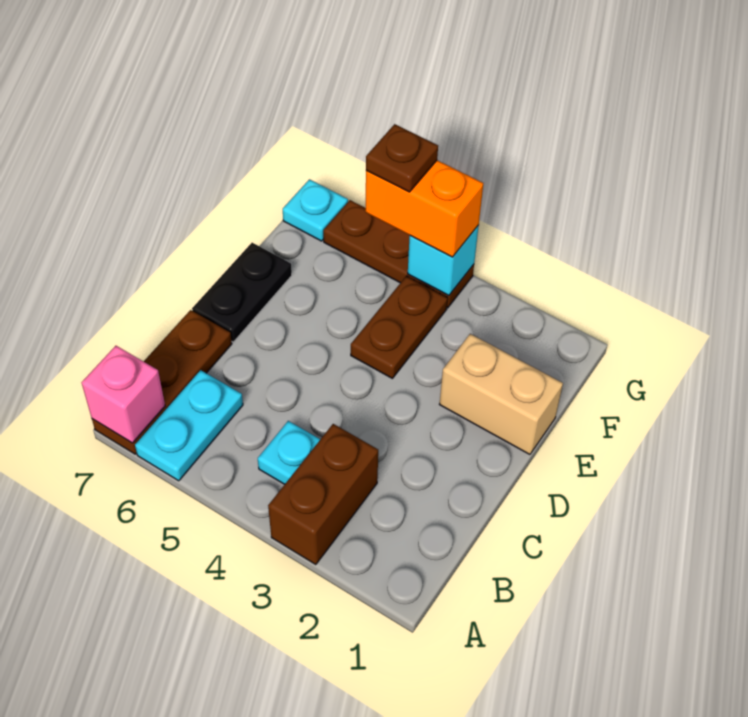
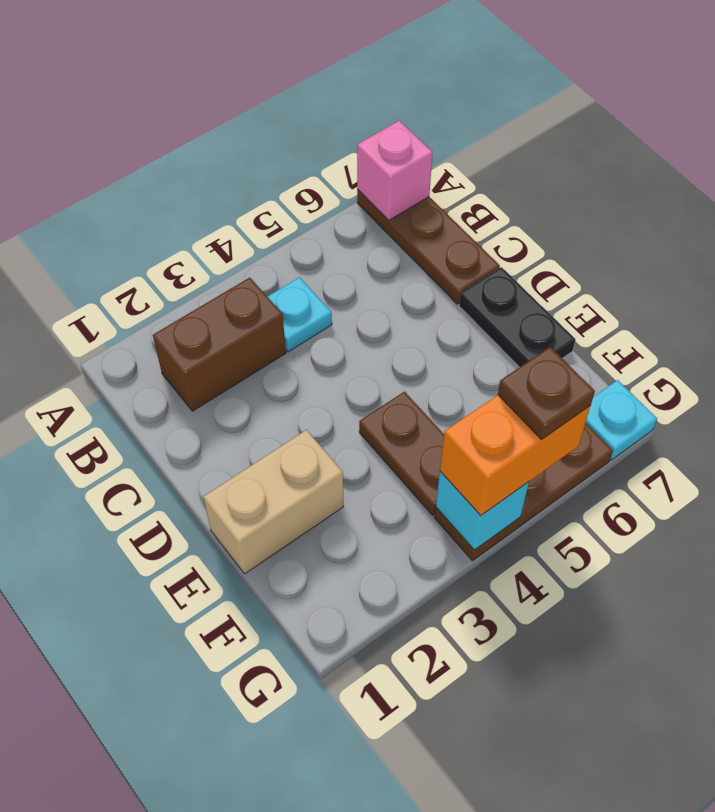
brown 1x2 brick [268,424,378,565] -> brown 1x2 brick turned to [153,278,286,411]
cyan 1x2 plate [135,370,243,481] -> none

